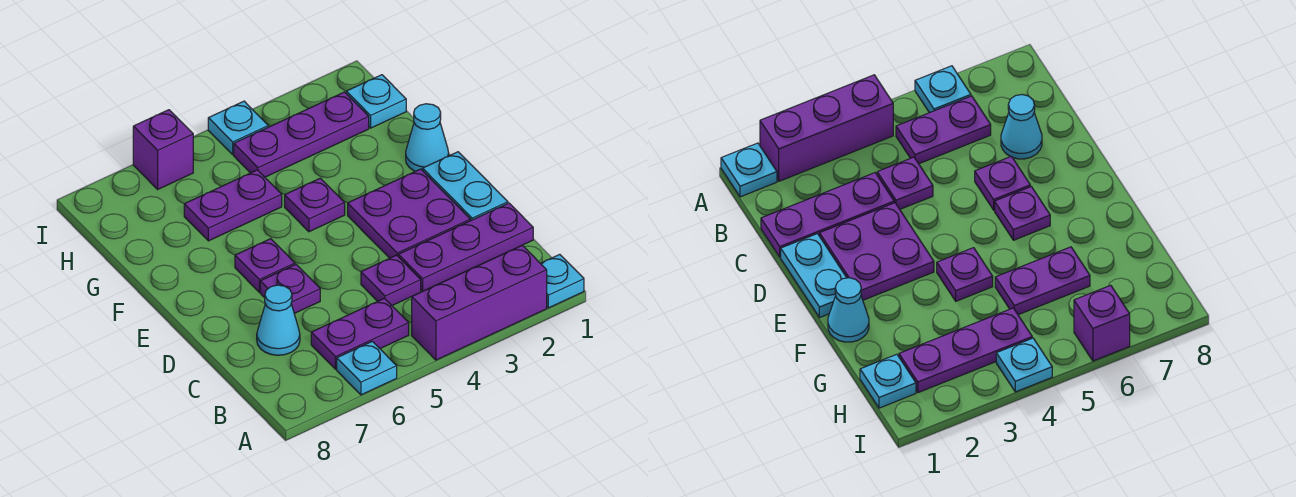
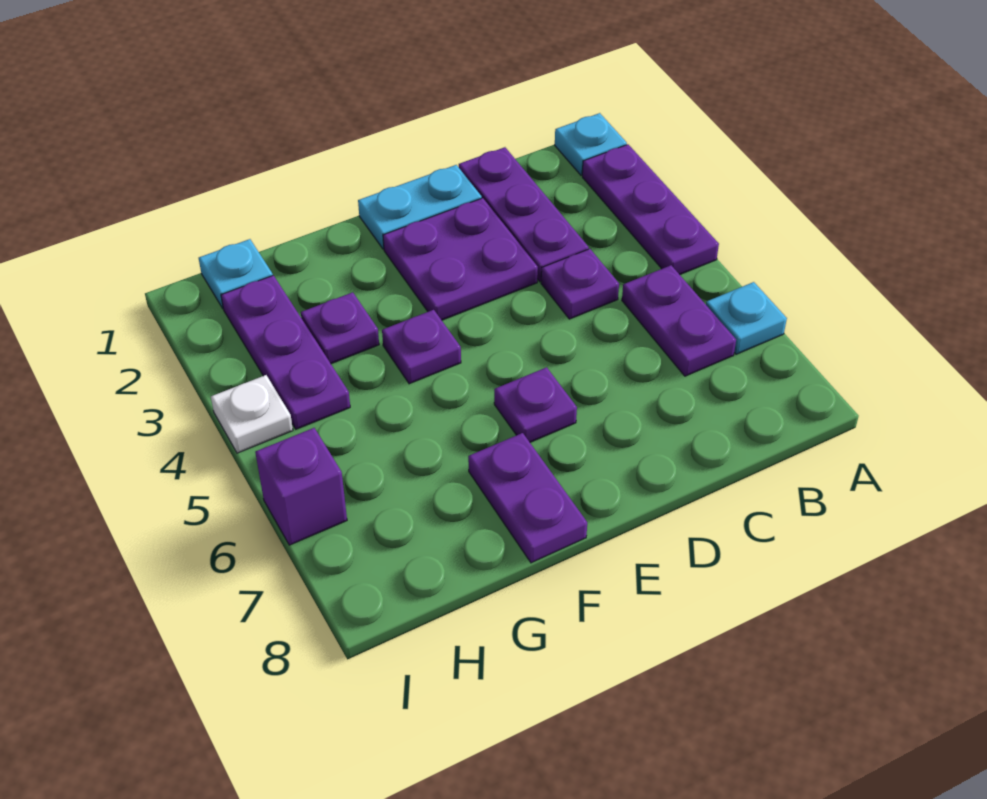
purple 1x3 brick [412,245,547,360] -> purple 1x3 plate [582,144,719,275]
cyan 1x1 cone [257,285,300,355] -> none
purple 1x1 plate [260,265,320,314] -> purple 1x1 plate moved to [301,292,379,364]
cyan 1x1 cone [406,104,449,171] -> none
purple 1x2 plate [184,170,282,241] -> purple 1x2 plate moved to [468,433,587,563]
cyan 1x1 plate [208,101,268,154] -> white 1x1 plate [211,375,293,453]

